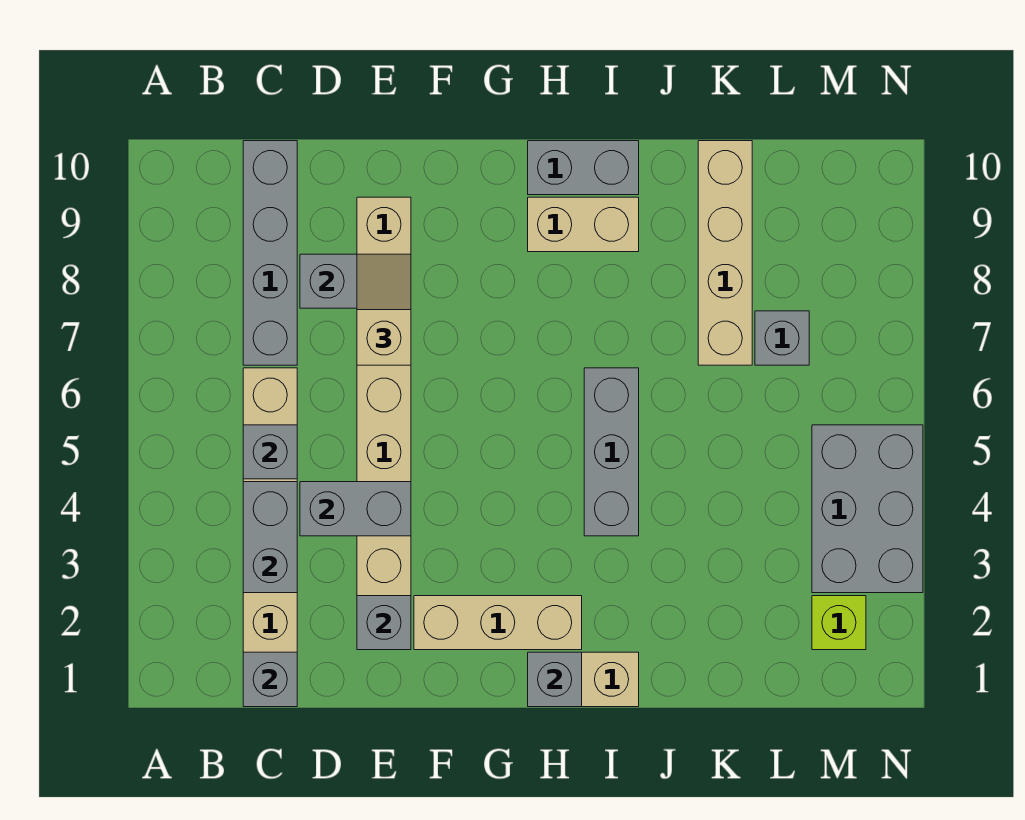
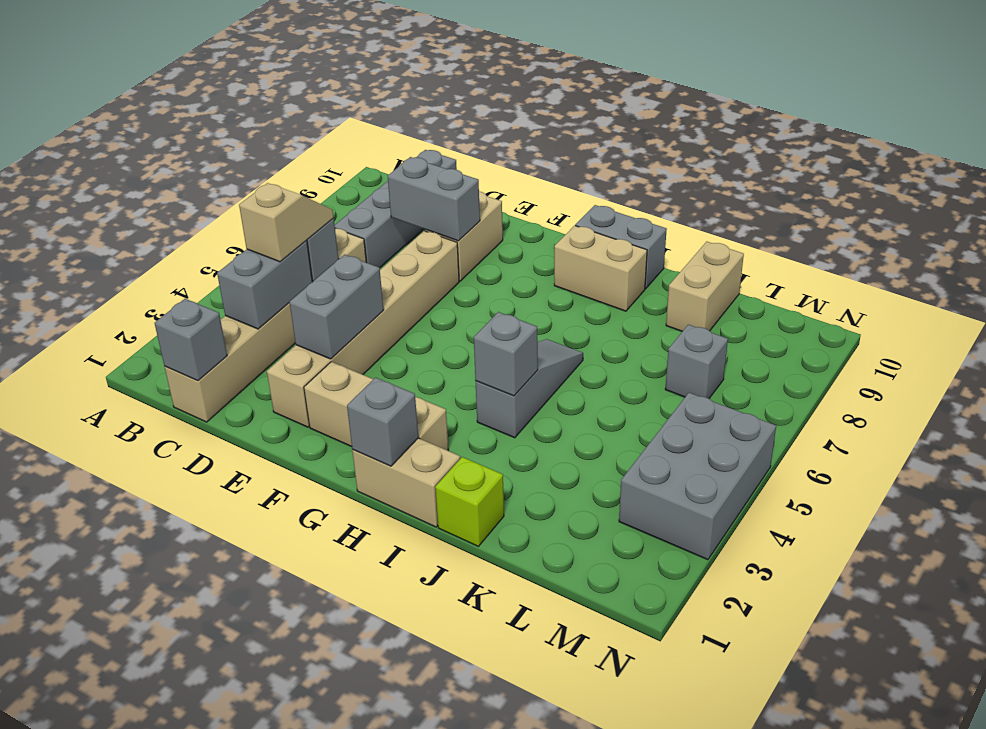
grey 1x2 brick [300,482,411,536] -> grey 1x2 brick turned to [289,255,384,359]
grey 1x1 brick [357,596,411,650] -> grey 1x1 brick moved to [474,312,538,396]
tan 1x2 slope [357,254,411,365] -> tan 1x2 slope moved to [239,183,334,262]
grey 1x3 brick [584,368,639,536] -> grey 1x3 slope [475,339,583,438]
tan 1x4 brick [698,141,752,365] -> tan 1x2 brick [666,242,744,331]
lime 1x1 brick [812,596,866,650] -> lime 1x1 brick moved to [435,457,504,546]

